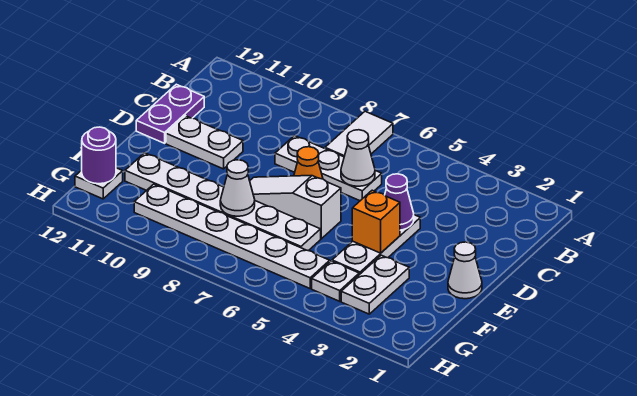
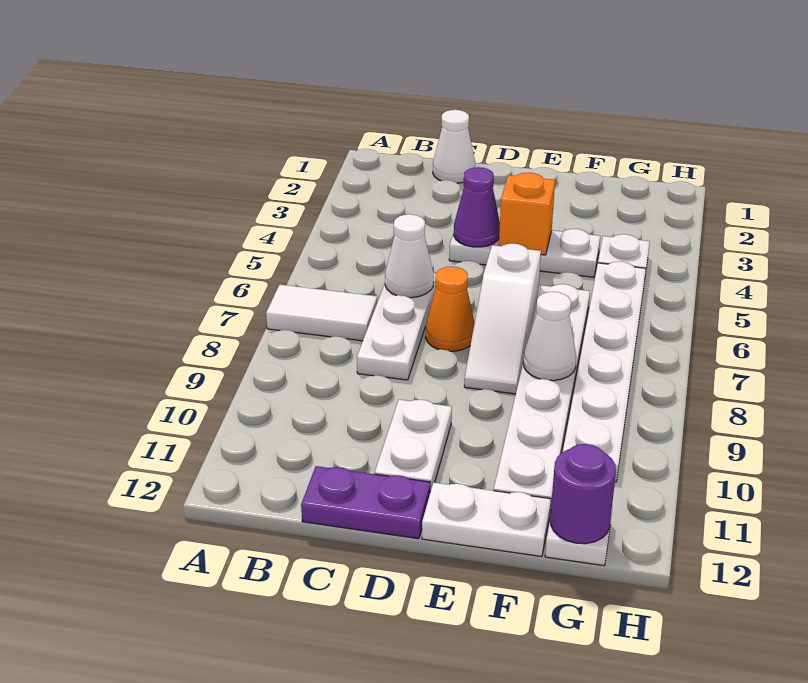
white 1x1 cone [448,242,482,299] -> white 1x1 cone moved to [433,110,476,183]
white 1x2 plate [341,255,409,314] -> white 1x2 plate moved to [422,482,551,557]

